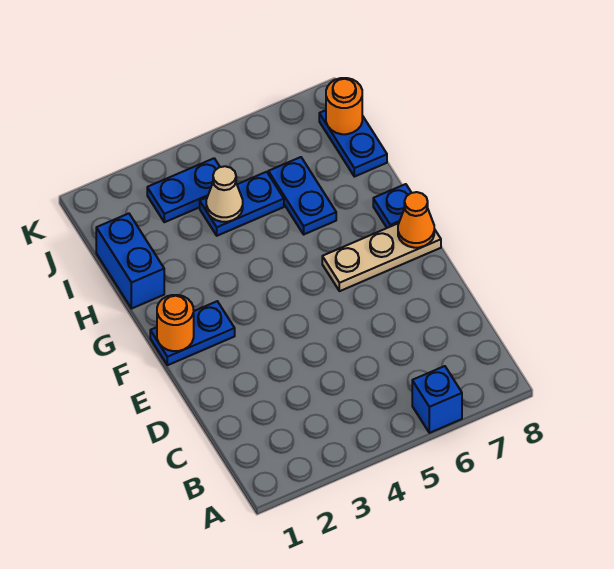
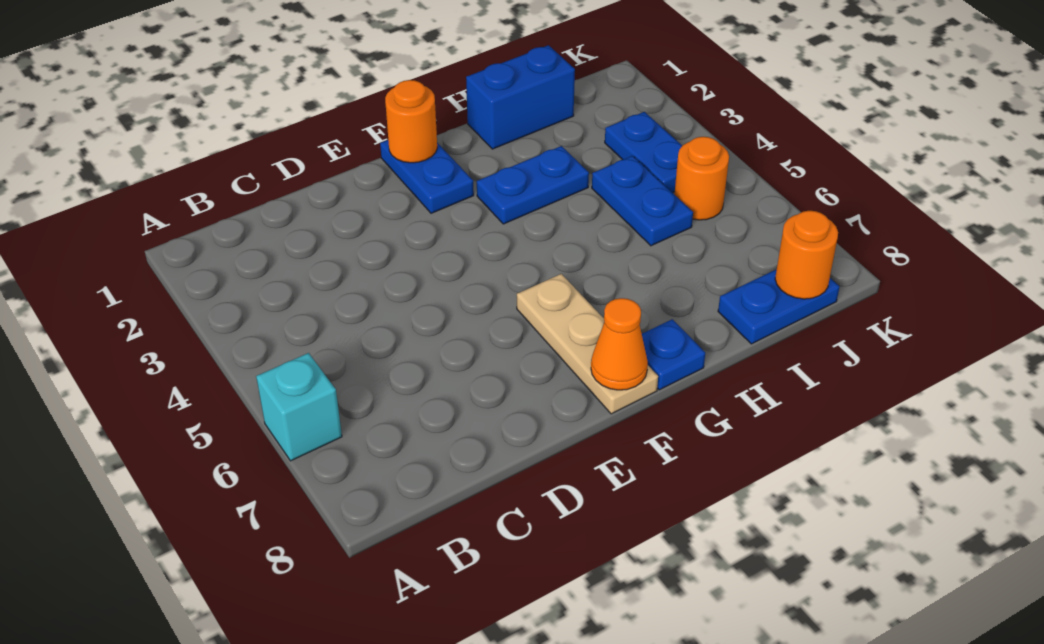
blue 1x1 brick [412,366,462,433] -> cyan 1x1 brick [256,353,342,461]
blue 1x2 plate [268,157,336,234] -> blue 1x2 plate moved to [477,146,589,224]
tan 1x1 cone [206,166,243,222] -> none
none -> orange 1x1 round brick [674,137,729,220]

